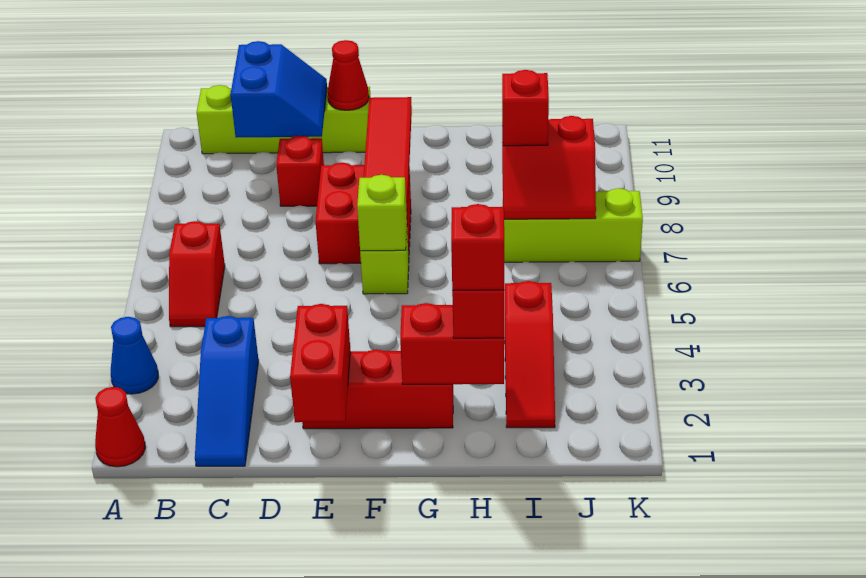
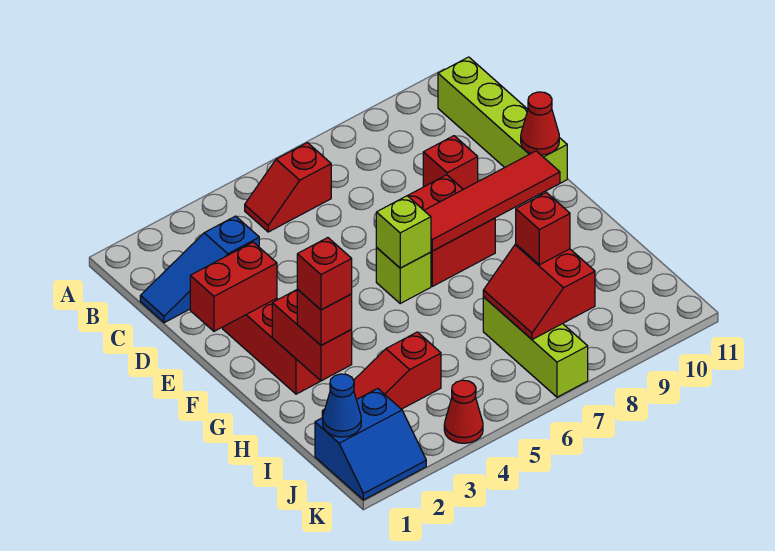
red 1x1 cone [95,387,145,467] -> red 1x1 cone moved to [444,380,483,443]
blue 1x1 cone [111,317,158,394] -> blue 1x1 cone moved to [323,374,361,437]
blue 2x2 slope [230,41,327,138] -> blue 2x2 slope moved to [315,388,426,500]

